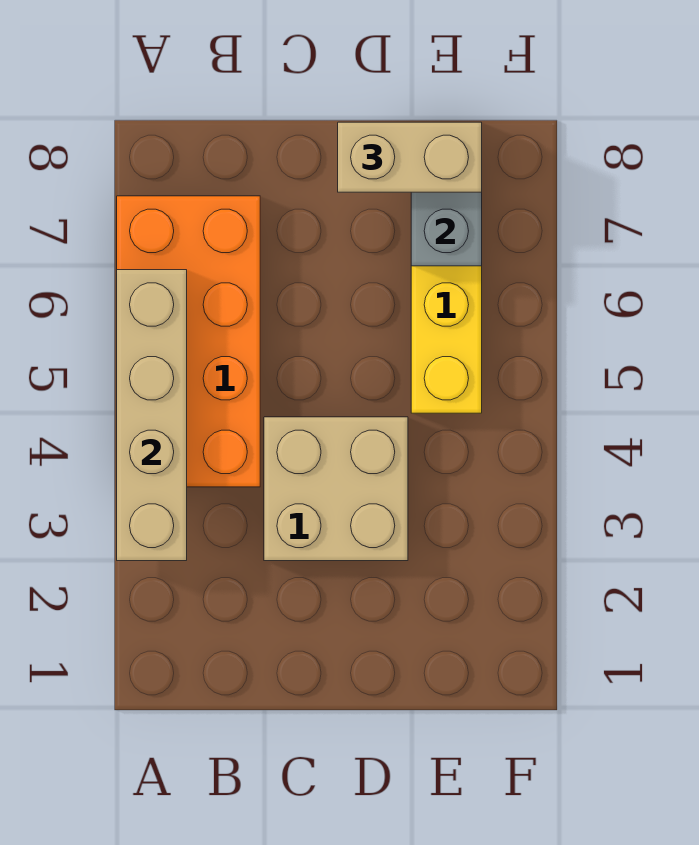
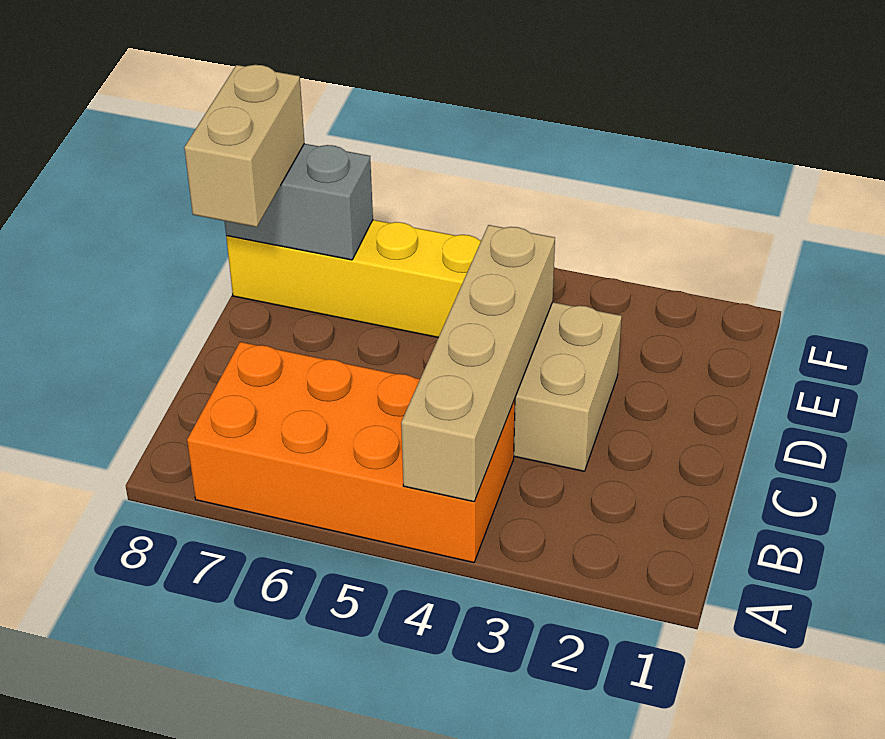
tan 1x4 brick [117,270,187,561] -> tan 1x4 brick turned to [401,225,555,502]

